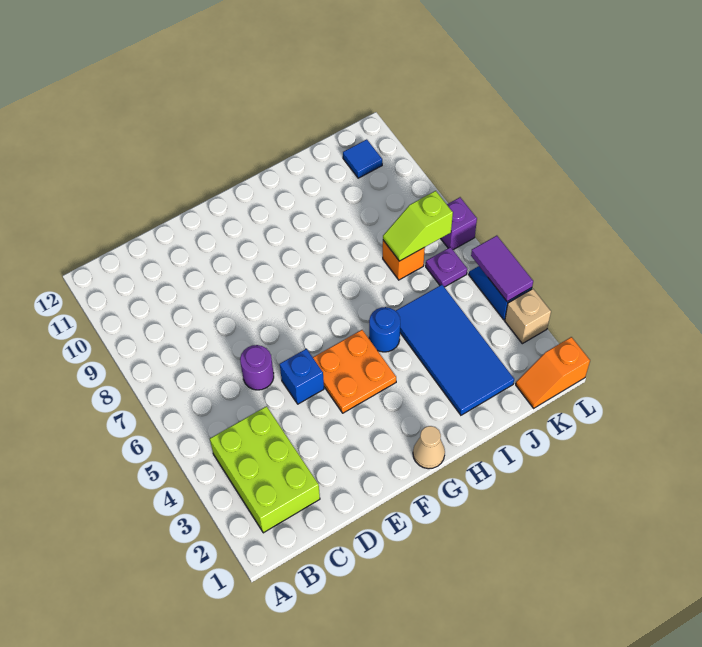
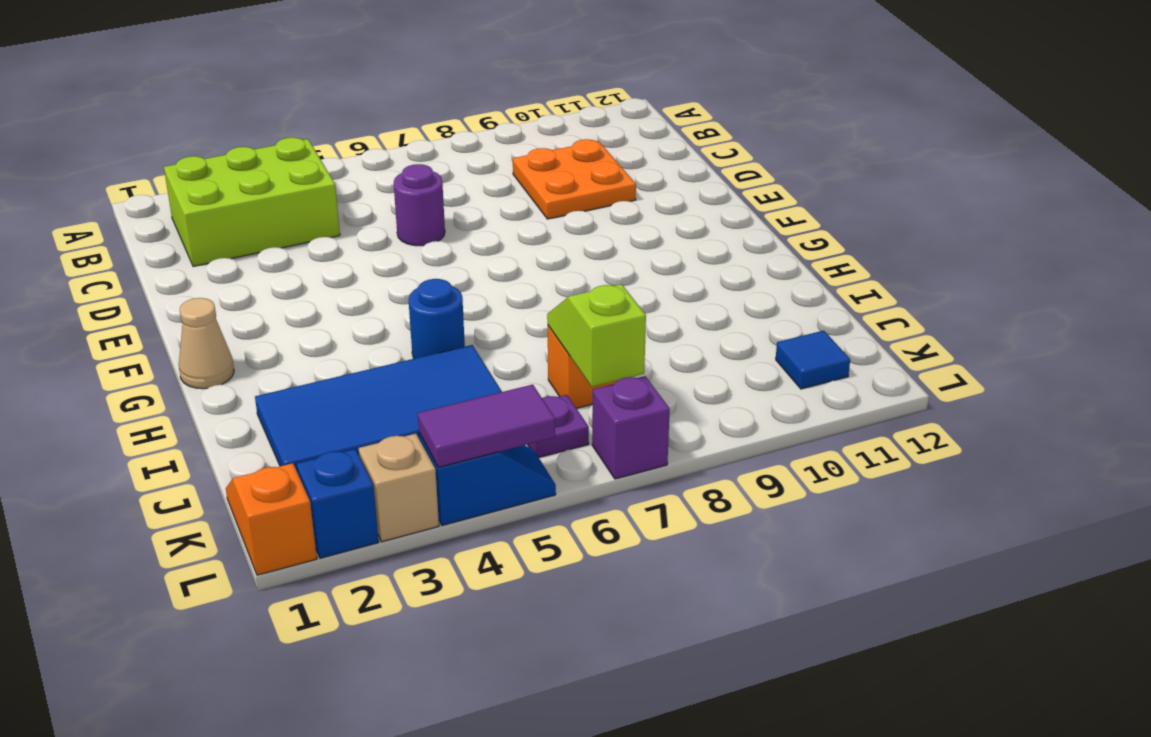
blue 1x1 brick [280,349,324,404] -> blue 1x1 brick moved to [297,449,379,558]
orange 2x2 plate [313,330,396,413] -> orange 2x2 plate moved to [513,139,636,219]

